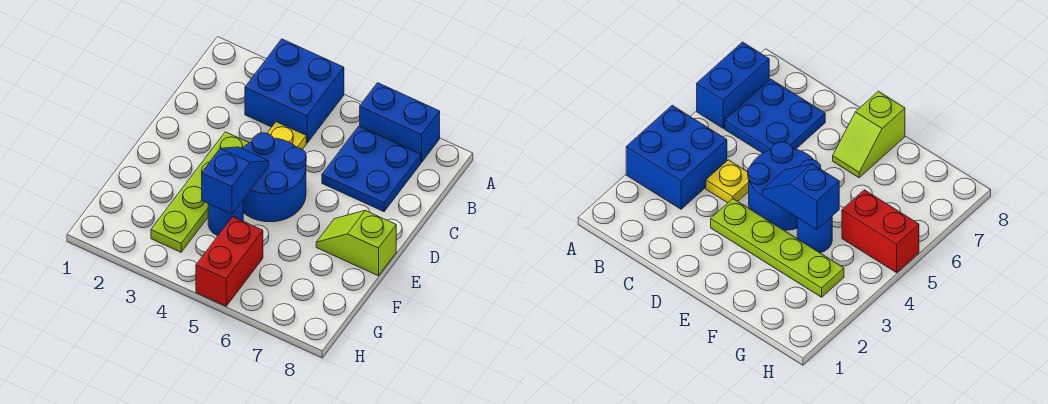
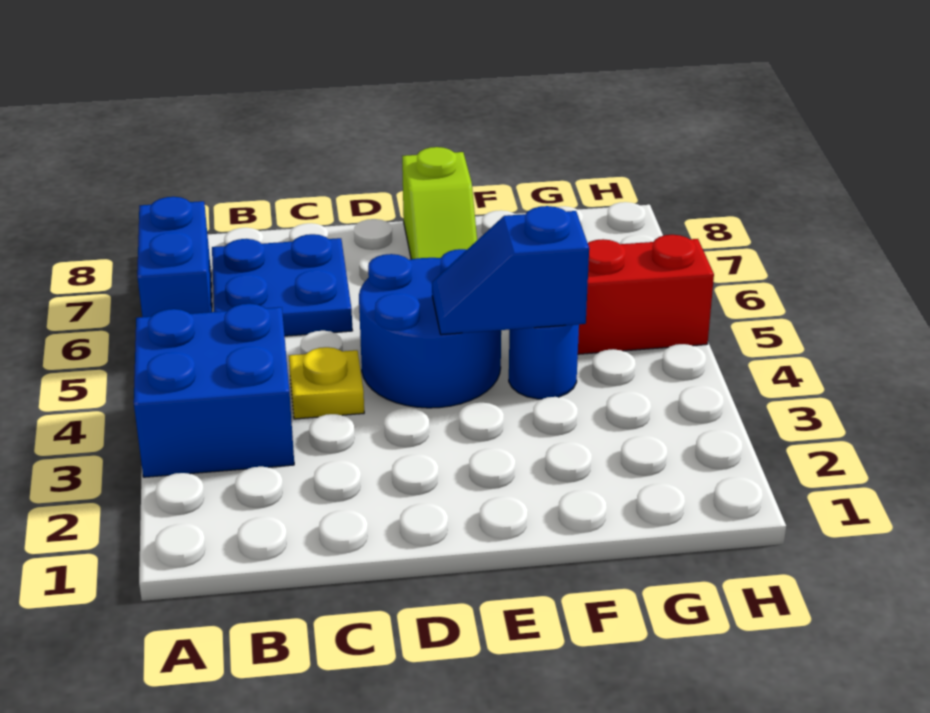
lime 1x4 plate [151,132,249,252] -> none

